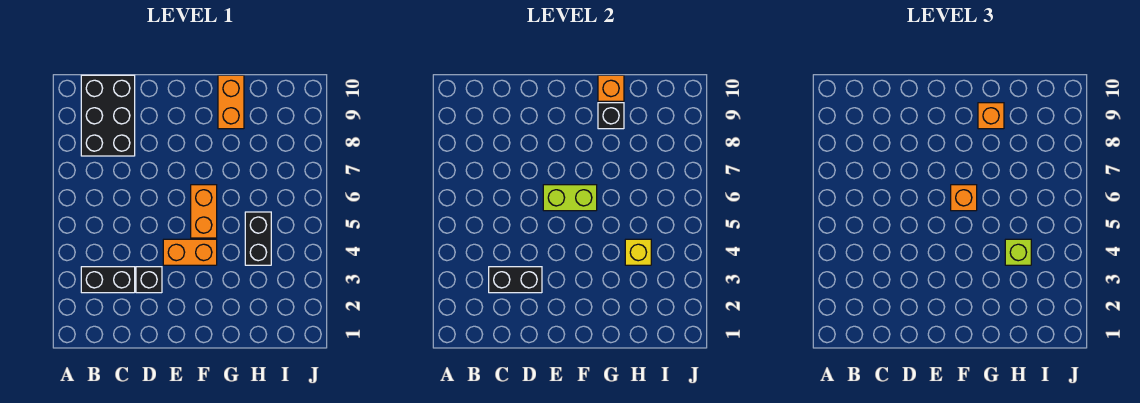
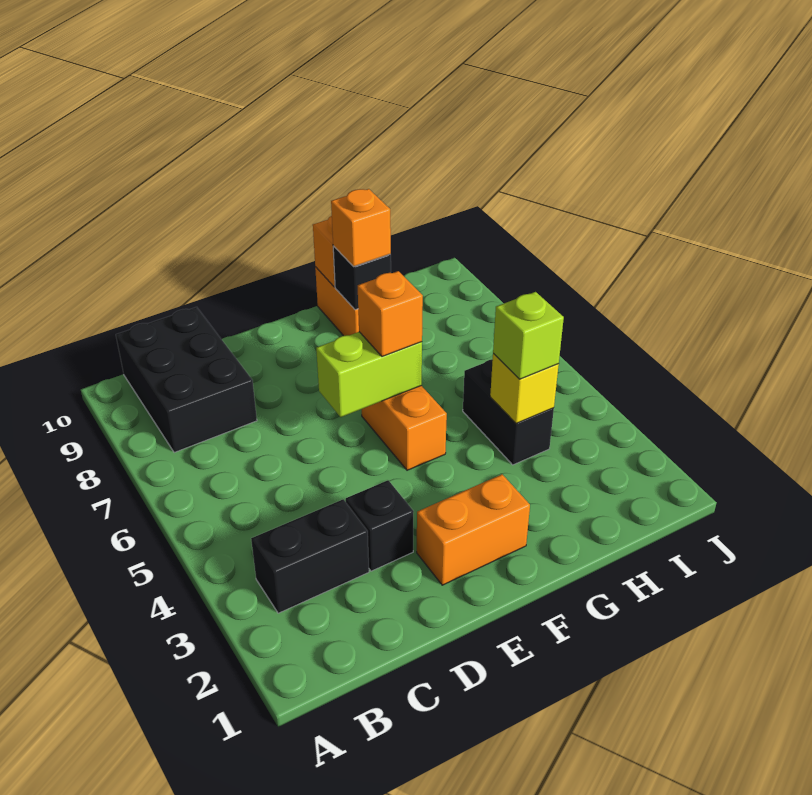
black 1x2 brick [489,267,542,293] -> none
orange 1x2 brick [163,239,217,265] -> orange 1x2 brick moved to [417,474,530,585]

